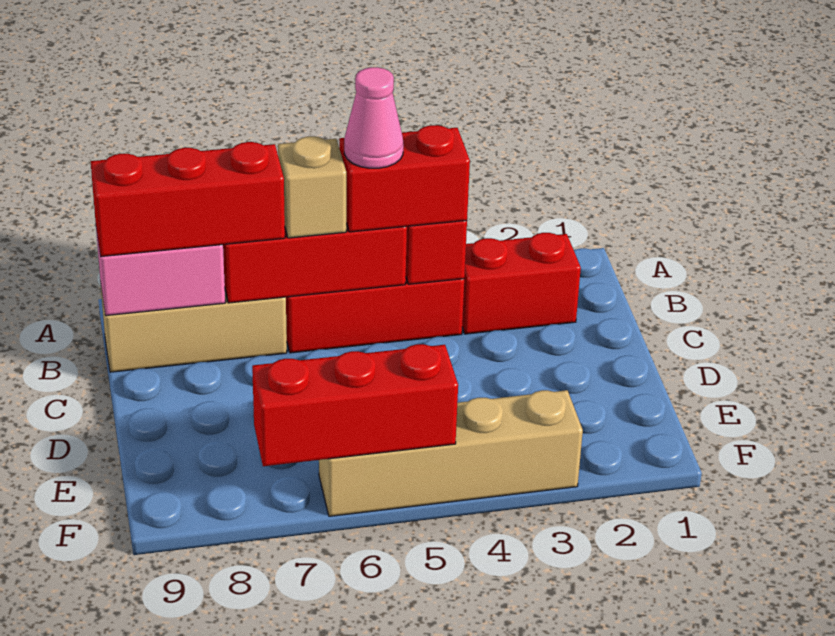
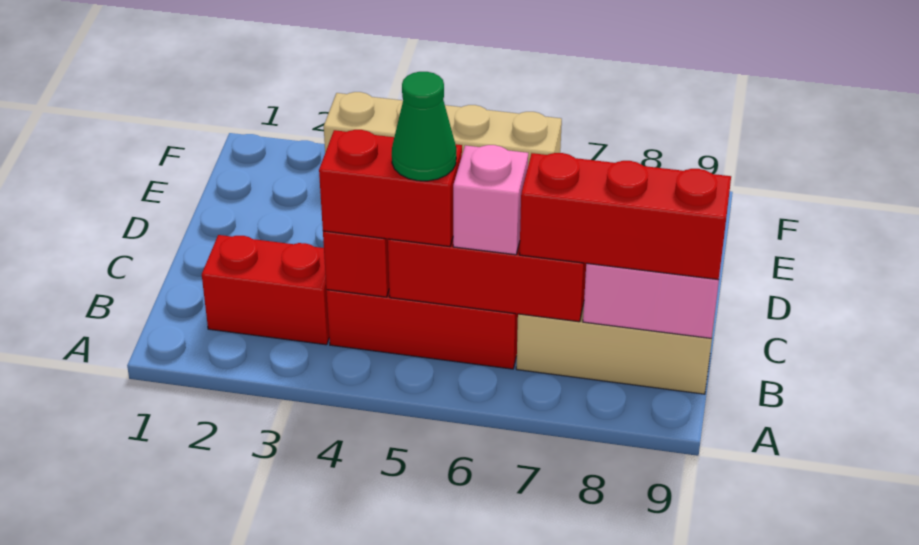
pink 1x1 cone [344,67,403,168] -> green 1x1 cone [392,72,456,181]
tan 1x1 brick [278,136,346,238] -> pink 1x1 brick [453,145,528,255]
red 1x3 brick [252,344,458,466] -> none

